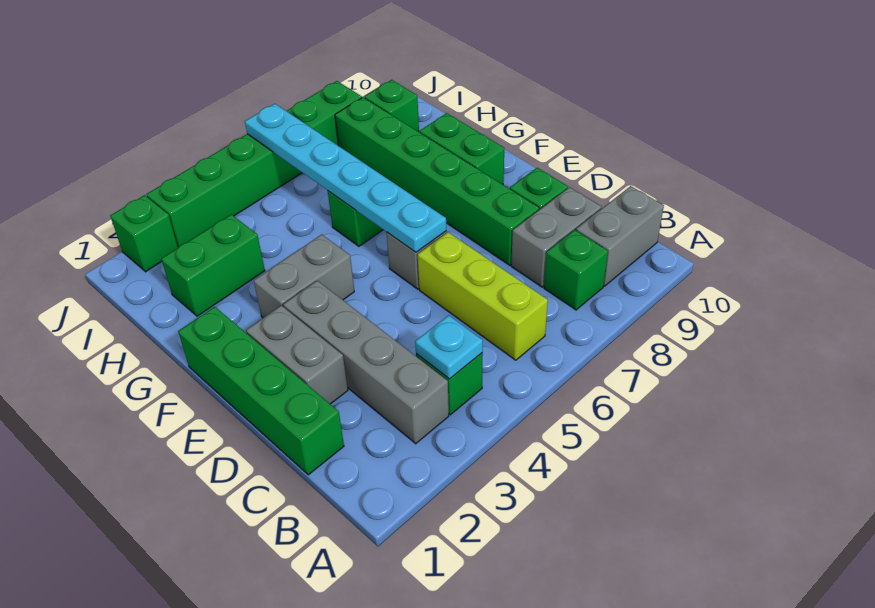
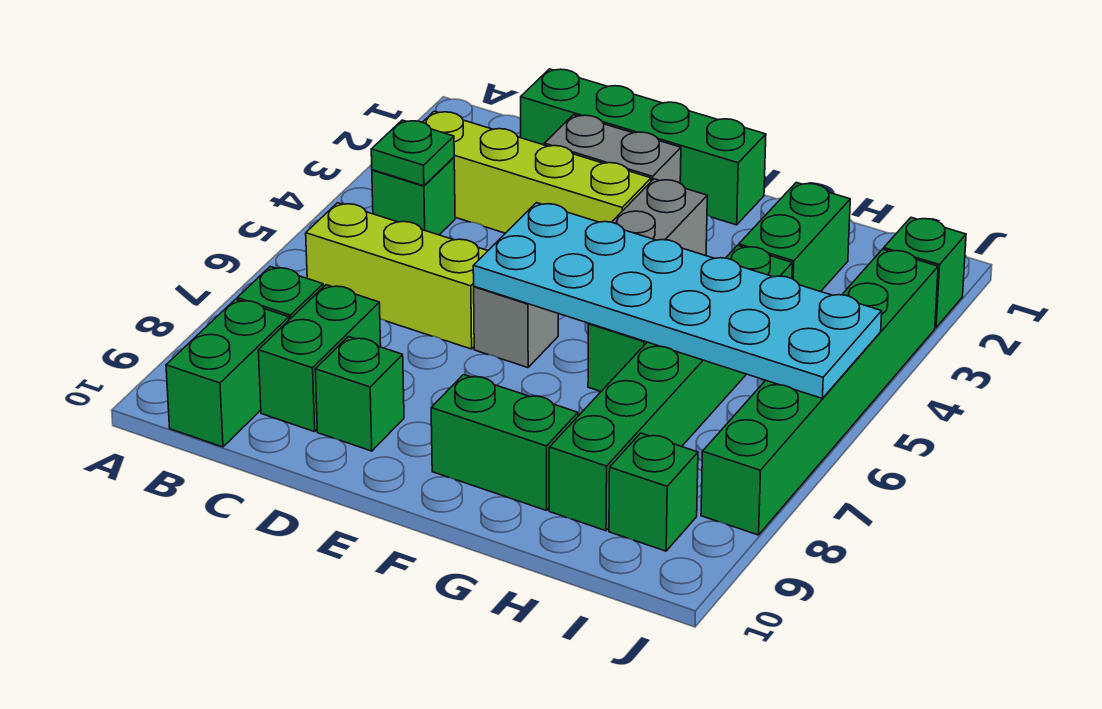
grey 1x4 brick [283,281,449,444] -> lime 1x4 brick [423,111,651,233]
cyan 1x1 plate [415,315,483,379] -> green 1x1 plate [371,120,454,186]
grey 1x2 brick [576,186,664,286] -> green 1x2 brick [166,299,289,447]
grey 1x2 brick [511,187,601,287] -> green 1x2 brick [258,285,381,432]
green 1x6 brick [335,97,539,265] -> green 1x6 brick turned to [549,246,792,531]
cyan 1x6 plate [245,104,446,252] -> cyan 2x6 plate [473,203,882,398]

